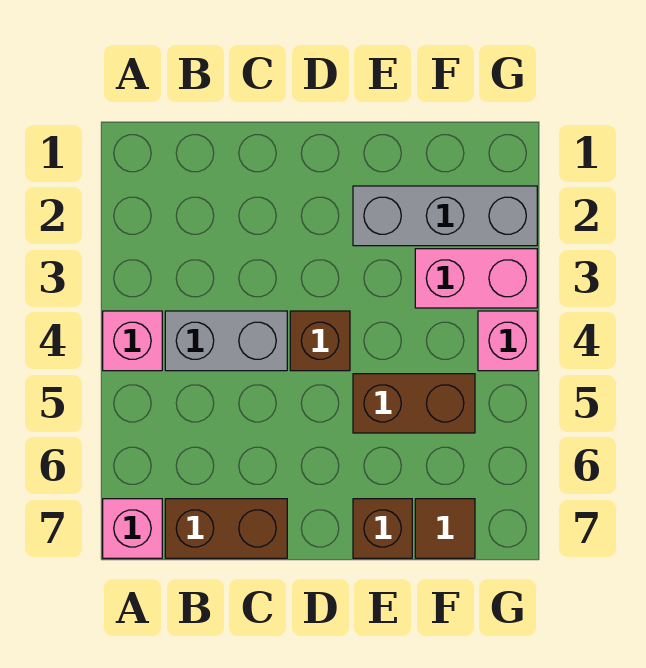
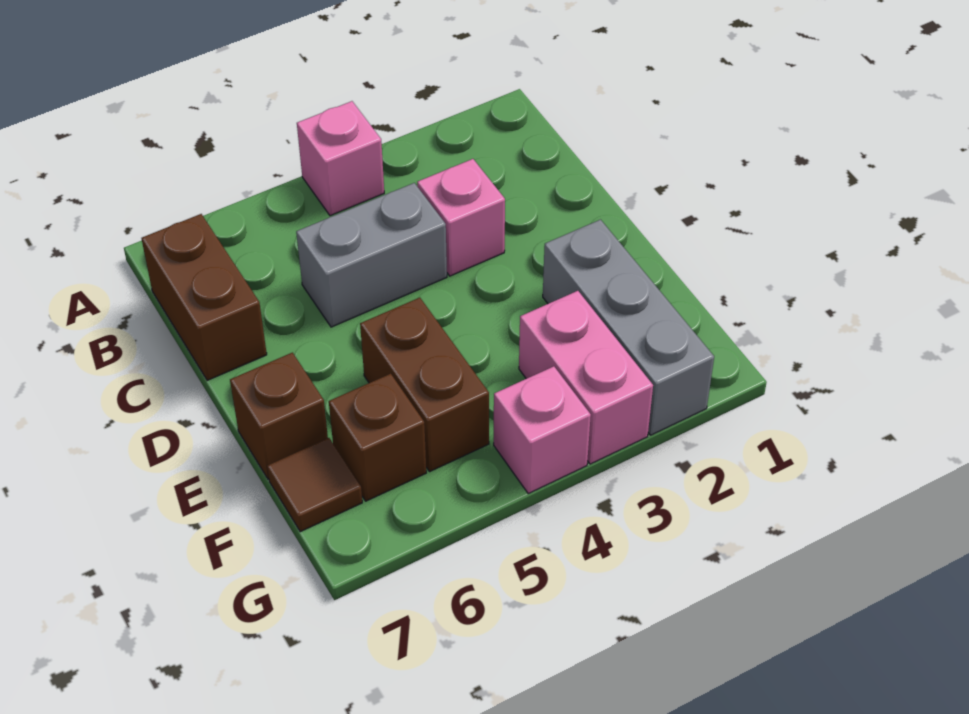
pink 1x1 brick [103,499,162,558] -> pink 1x1 brick moved to [417,159,505,276]
grey 1x2 brick [165,311,287,371] -> grey 1x2 brick turned to [296,183,447,327]
brown 1x1 brick [290,311,350,371] -> brown 1x1 brick moved to [329,374,426,501]

